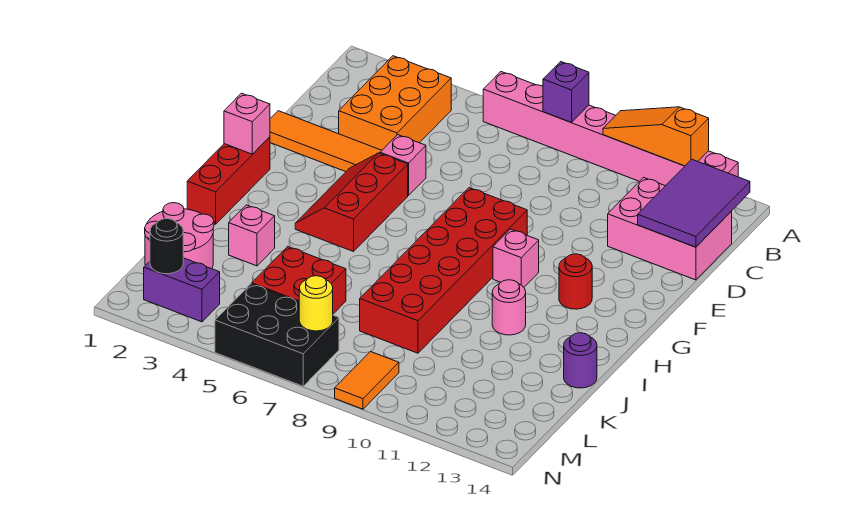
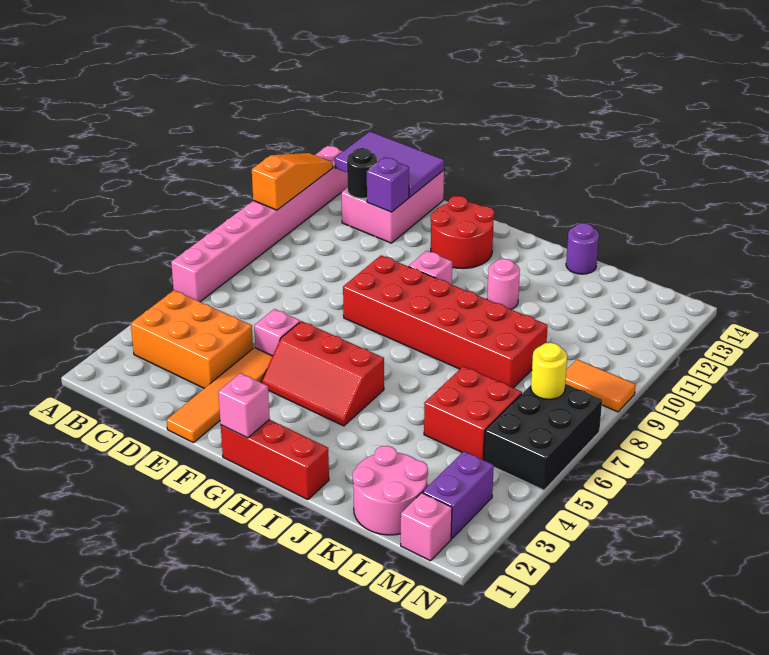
purple 1x1 brick [543,62,589,122] -> purple 1x1 brick moved to [367,157,409,212]
orange 1x3 slope [603,107,709,166] -> orange 1x3 slope turned to [252,153,333,210]
red 1x1 round brick [559,254,592,309] -> red 2x2 round brick [431,196,494,269]
pink 1x1 brick [229,205,275,266] -> pink 1x1 brick moved to [401,493,452,561]
black 1x1 round brick [150,219,183,274] -> black 1x1 round brick moved to [347,148,377,198]

